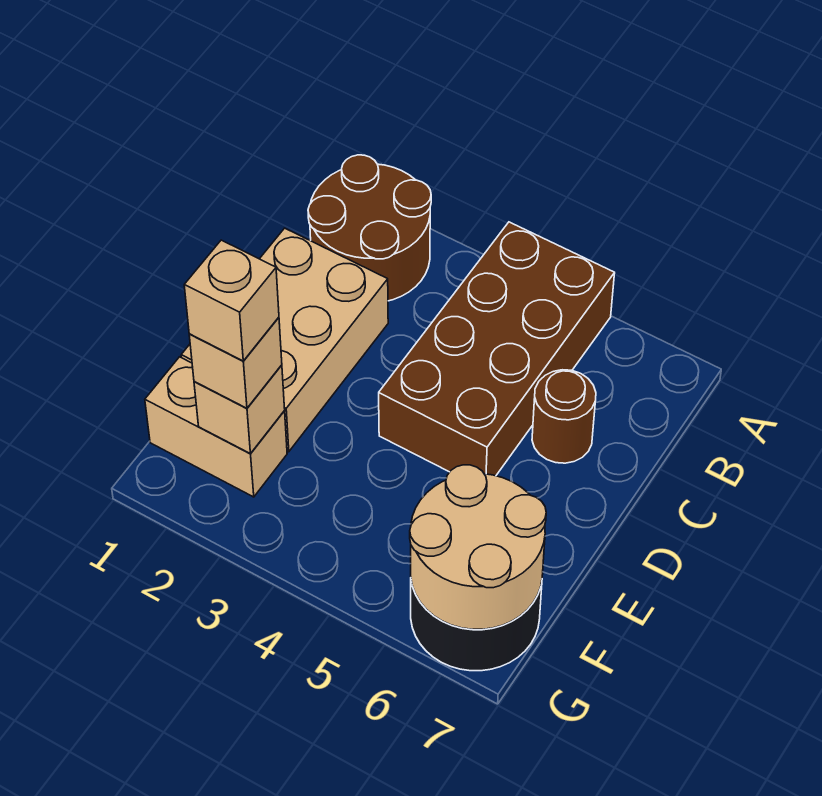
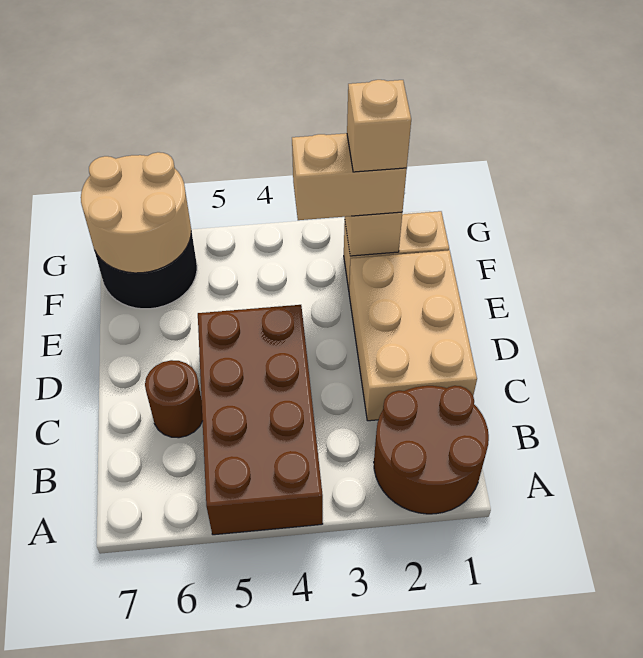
tan 1x1 brick [189,317,282,408] -> tan 1x2 brick [292,133,407,220]

